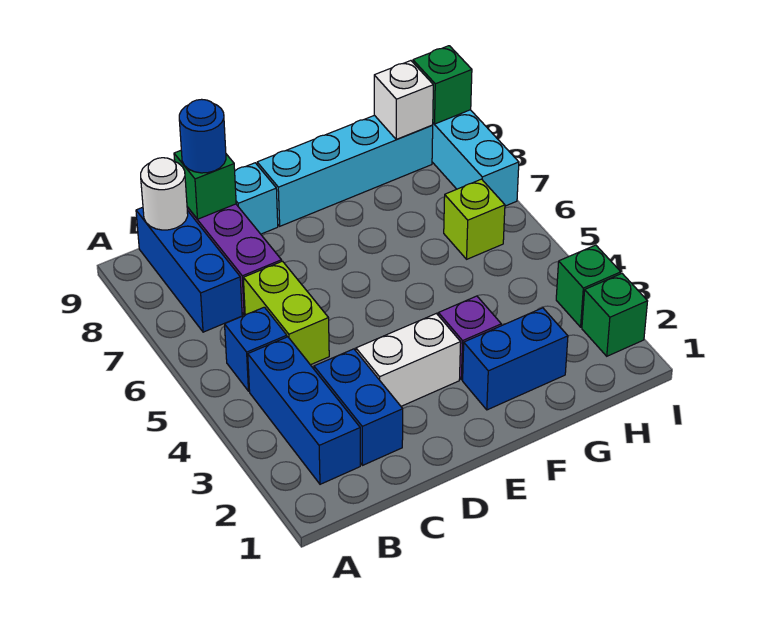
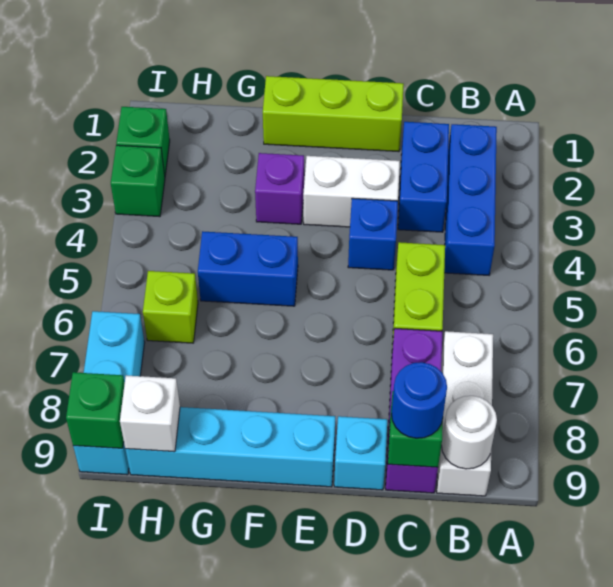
blue 1x1 brick [225,307,287,391] -> blue 1x1 brick moved to [348,198,398,270]
blue 1x3 brick [136,207,242,332] -> white 1x3 brick [437,331,493,496]
none -> lime 1x3 brick [263,76,404,152]
blue 1x2 brick [463,308,568,410] -> blue 1x2 brick moved to [198,231,298,306]

